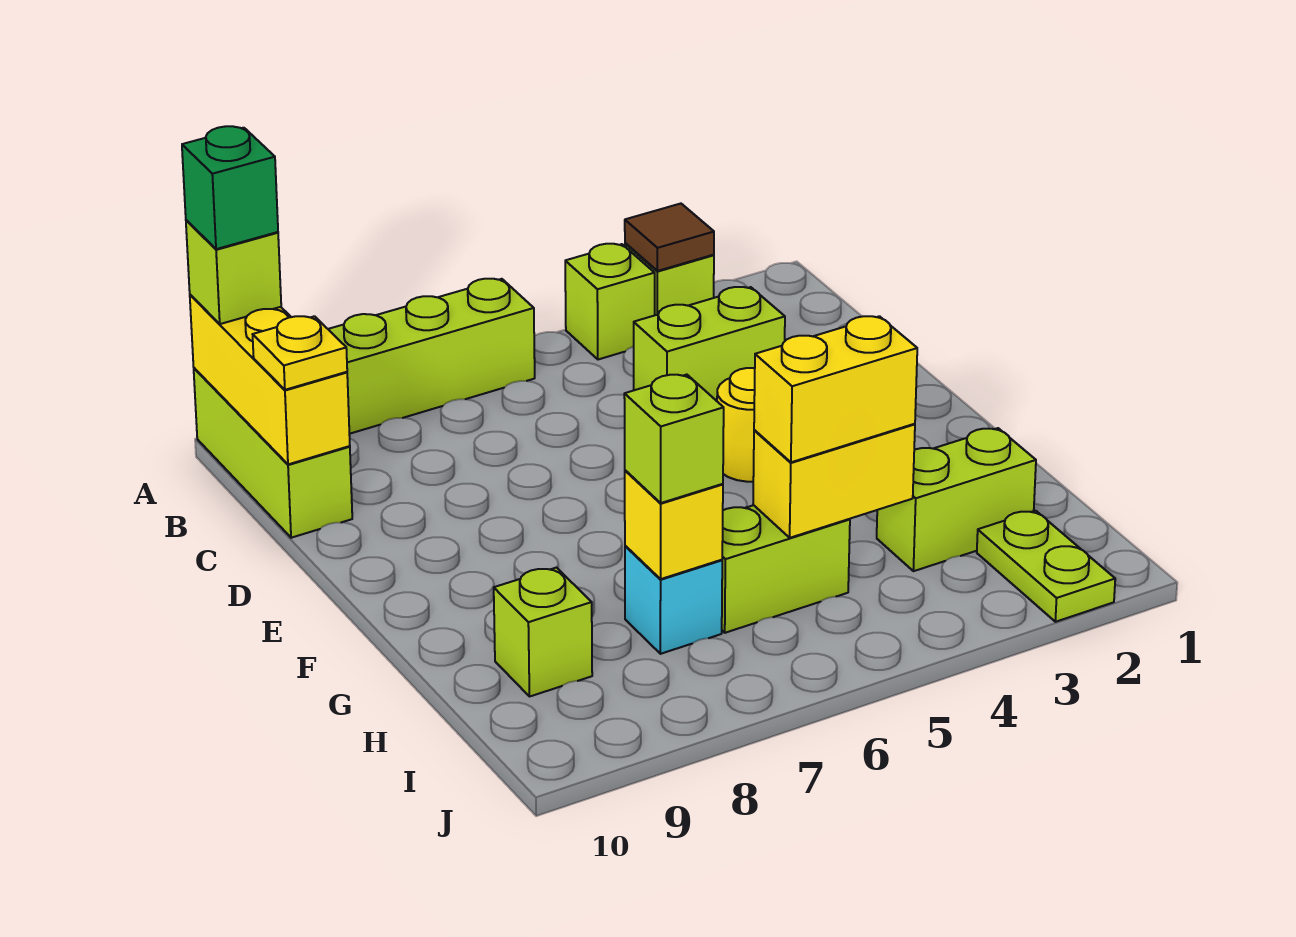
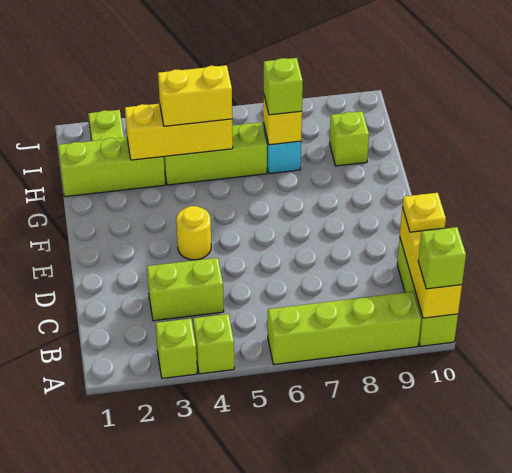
brown 1x1 tile [625,204,714,271] -> none
green 1x1 brick [182,126,278,249] -> none
lime 1x2 brick [877,428,1036,571] -> lime 1x3 brick [58,137,165,197]
yellow 1x2 brick [753,424,915,538] -> yellow 1x3 brick [125,104,233,160]
lime 1x2 brick [722,505,850,633] -> lime 1x3 brick [164,122,267,185]

